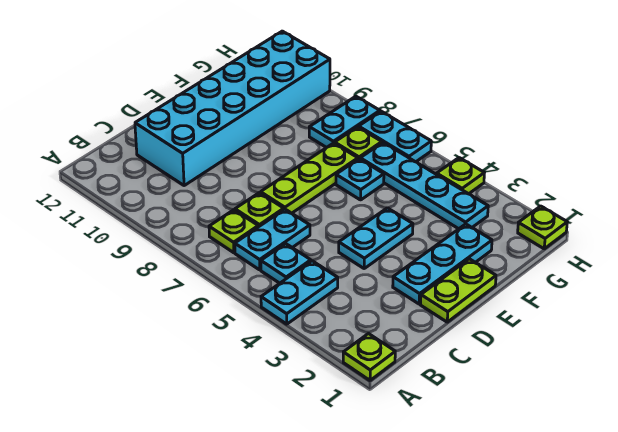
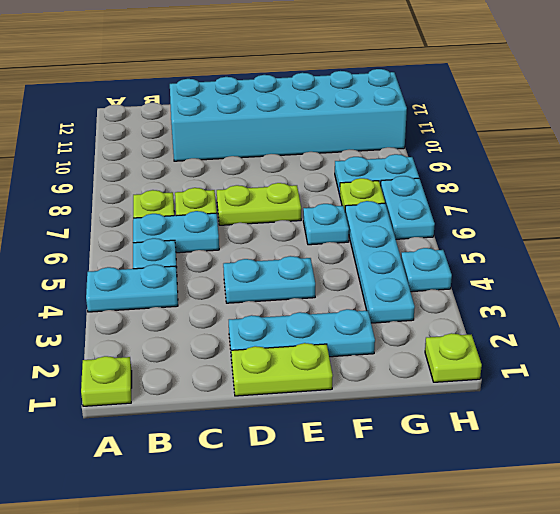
lime 1x3 plate [261,143,358,213] -> lime 1x2 plate [217,183,301,225]
lime 1x1 plate [437,158,484,194] -> cyan 1x1 plate [401,248,452,292]

